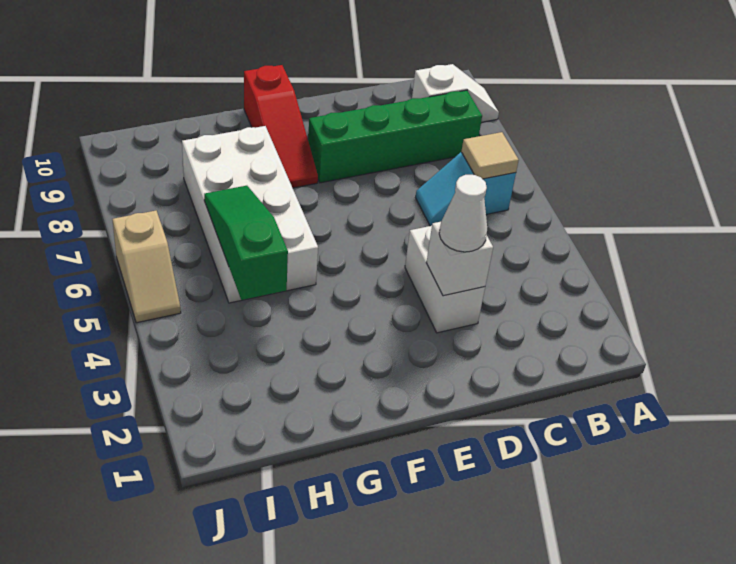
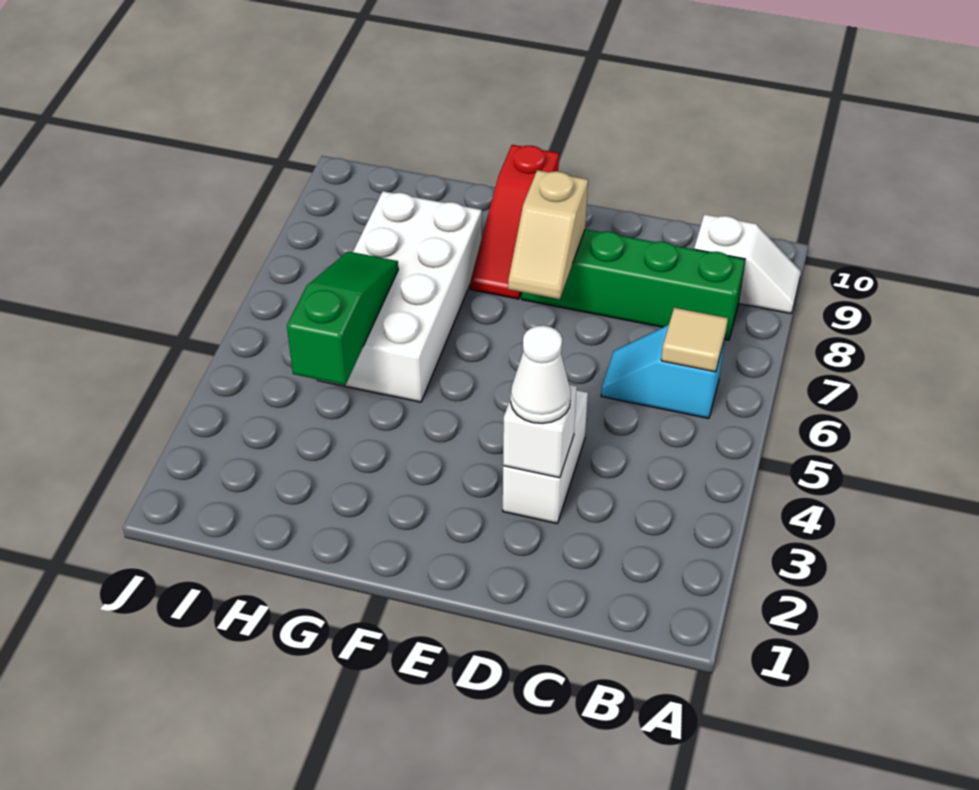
tan 1x2 slope [112,211,181,323] -> tan 1x2 slope moved to [508,170,588,299]

